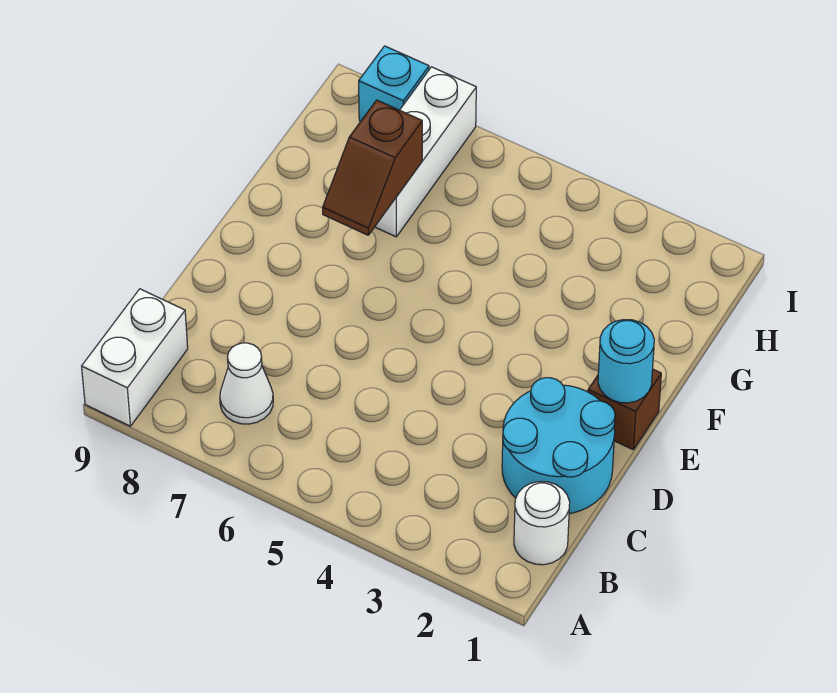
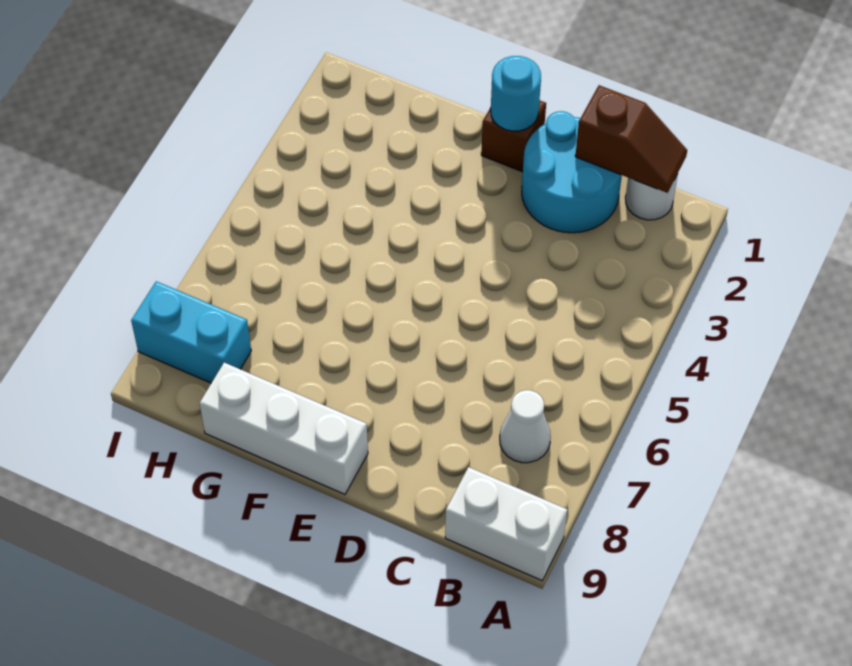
brown 1x2 slope [323,100,422,235] -> brown 1x2 slope moved to [575,85,687,193]
white 1x3 brick [375,67,476,237] -> white 1x3 brick moved to [199,363,368,494]
cyan 1x1 brick [359,46,429,121] -> cyan 1x2 brick [131,281,251,383]

